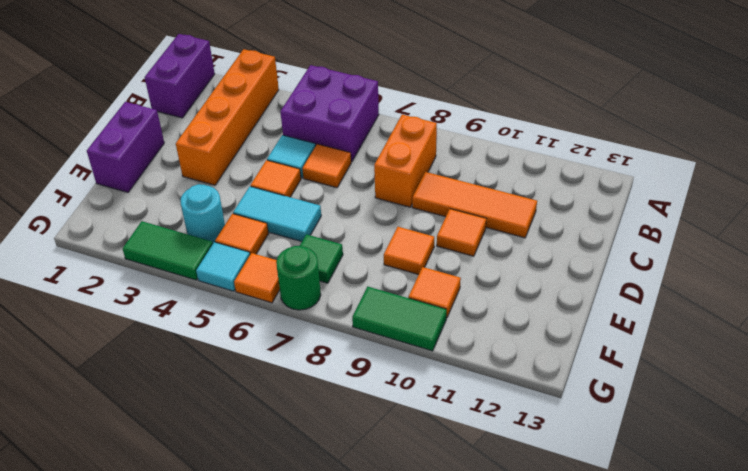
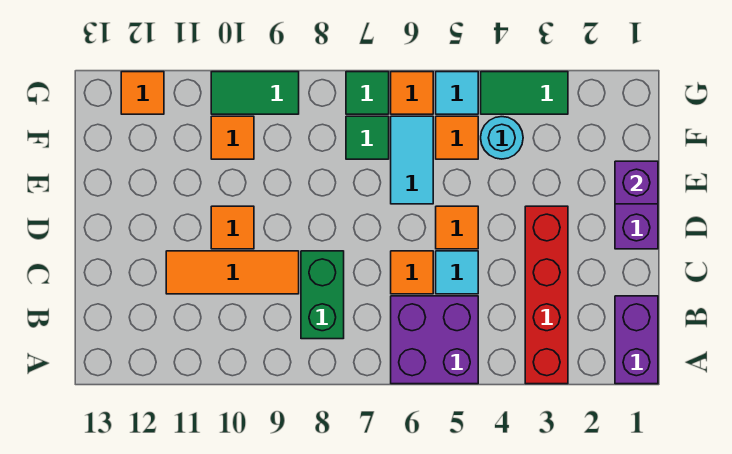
orange 1x4 brick [176,49,279,185] -> red 1x4 brick [525,206,568,384]
orange 1x2 brick [374,115,437,207] -> green 1x2 brick [301,251,344,339]
none -> purple 1x1 brick [615,161,658,204]
cyan 1x2 tile [233,186,321,242] -> cyan 1x2 tile turned to [391,116,433,204]
orange 1x1 tile [384,227,434,275] -> orange 1x1 tile moved to [121,72,164,114]
green 1x1 round brick [276,246,321,310] -> green 1x1 tile [346,72,389,114]

